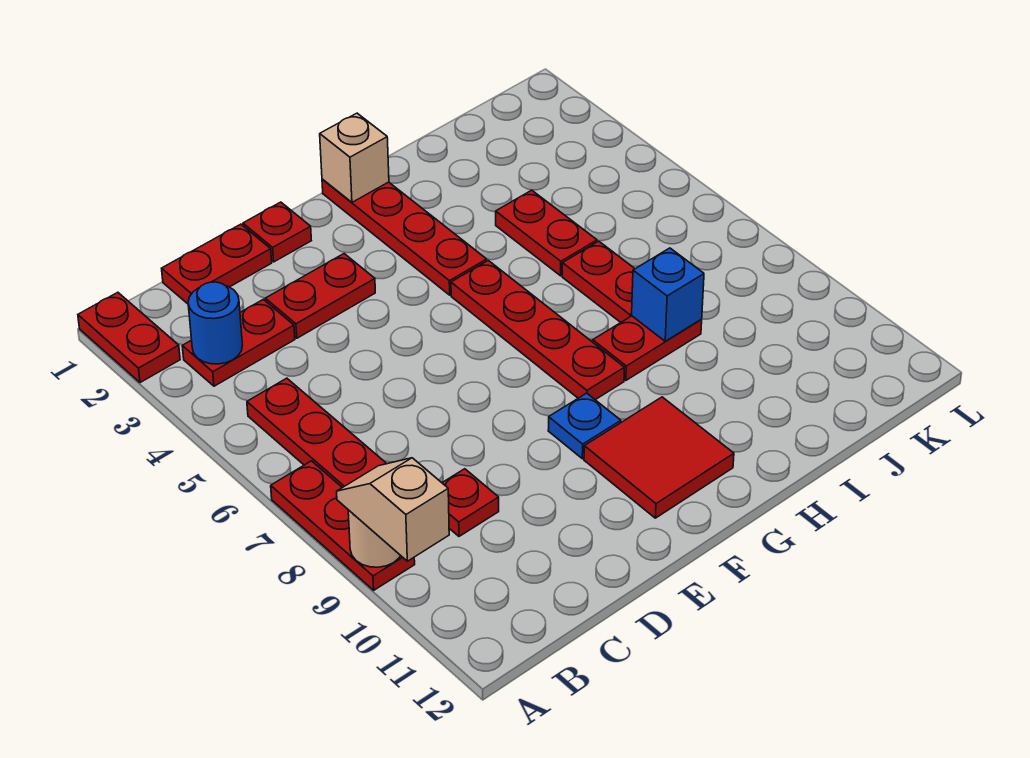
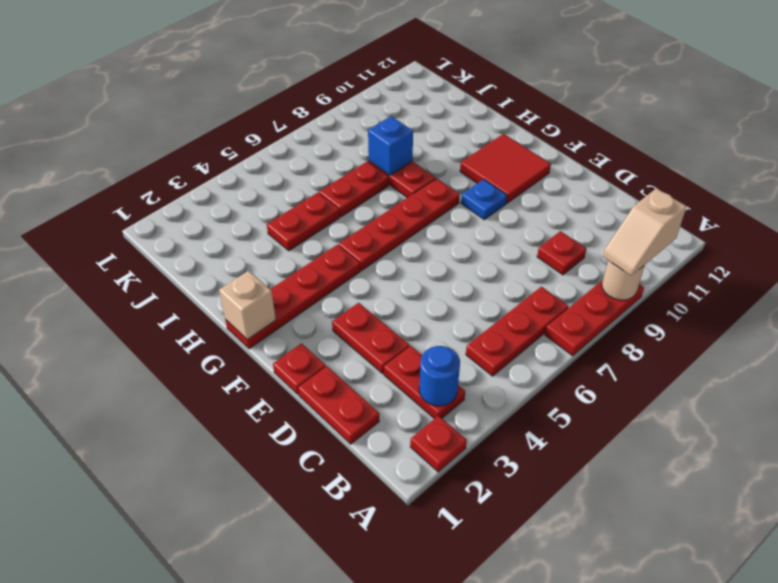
red 1x2 plate [78,292,180,383] -> red 1x1 plate [410,416,467,472]

